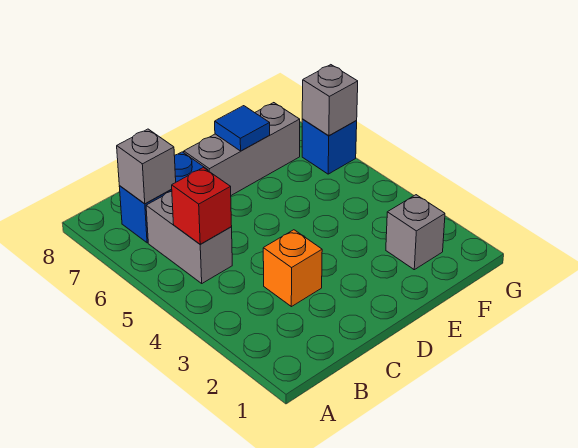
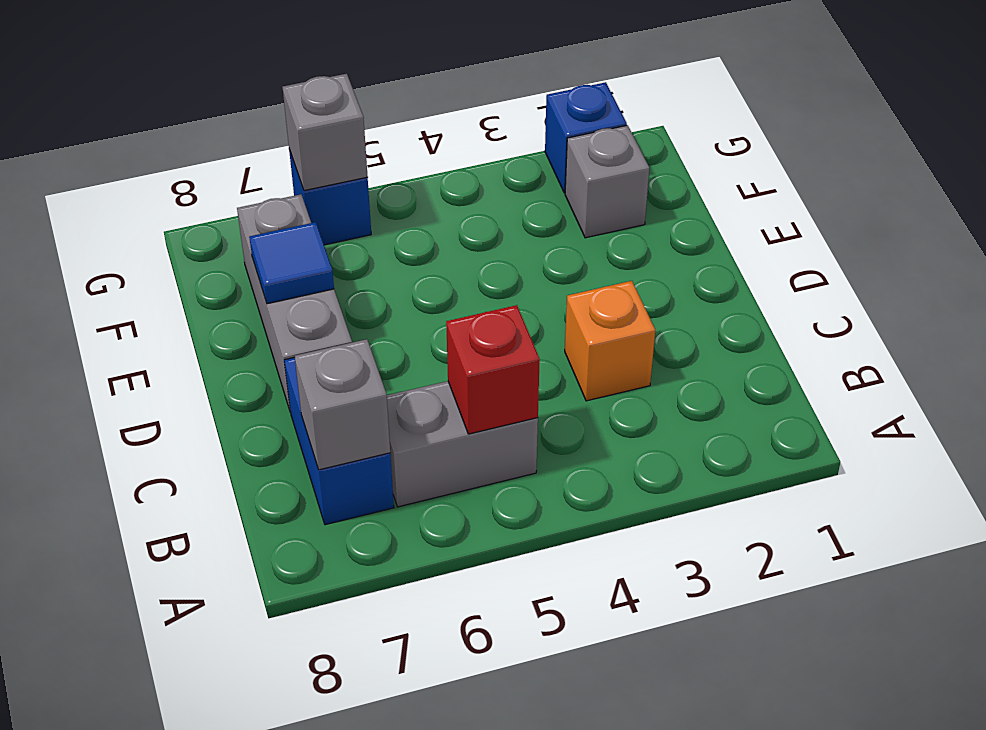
none -> blue 1x1 brick [545,82,627,193]

